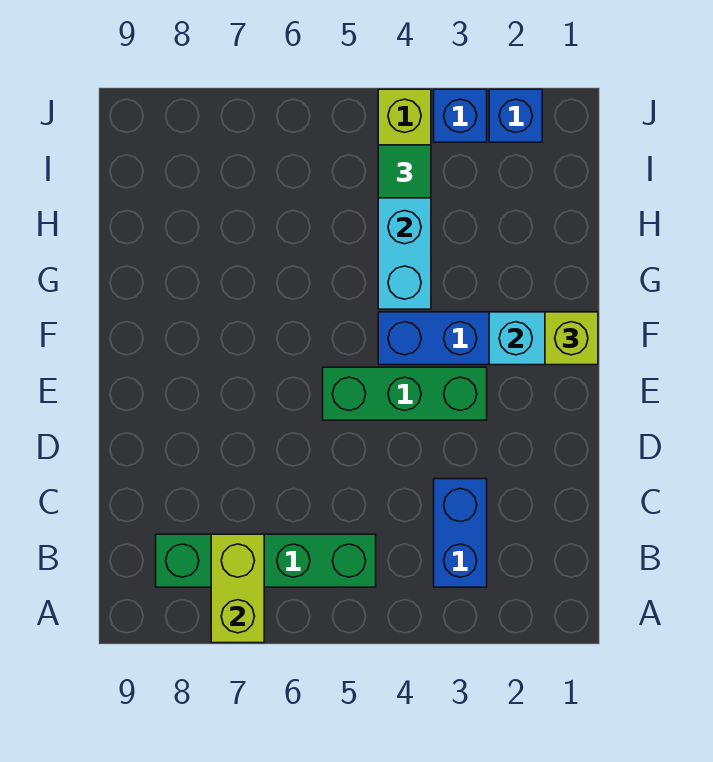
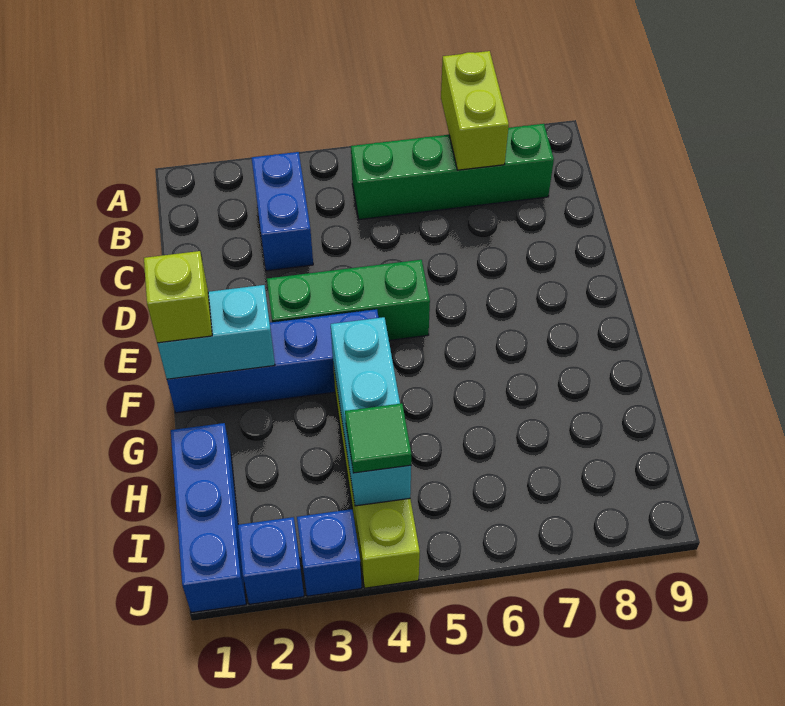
none -> blue 1x3 brick [171,423,246,613]

